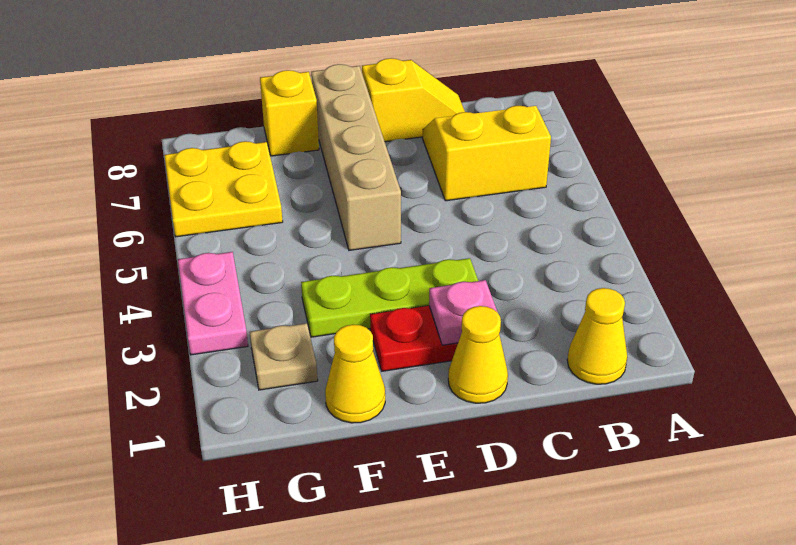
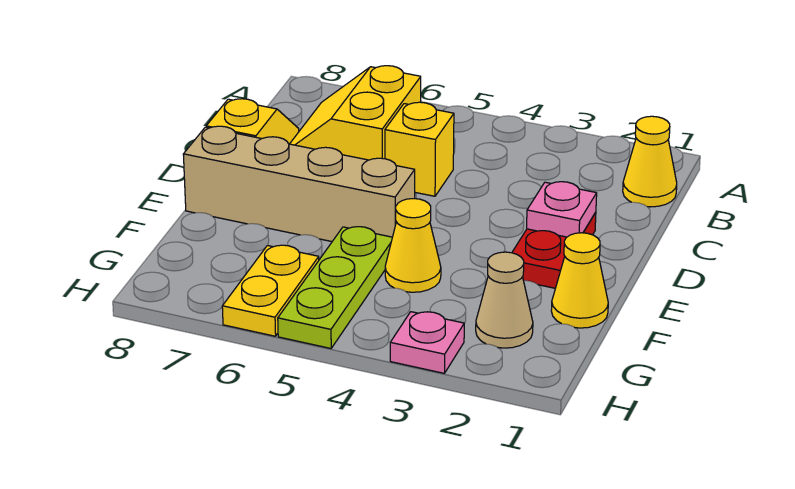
yellow 1x1 cone [448,306,508,403] -> yellow 1x1 cone moved to [385,199,441,292]
lime 1x3 plate [301,258,478,337] -> lime 1x3 plate moved to [278,227,392,348]
yellow 1x1 brick [260,70,319,156] -> yellow 1x1 brick moved to [385,102,454,196]
tan 1x1 plate [250,323,318,390] -> tan 1x1 cone [476,252,533,348]
yellow 2x2 plate [164,141,283,237] -> yellow 1x2 plate [222,245,319,336]
pink 1x2 plate [178,252,248,355] -> pink 1x1 plate [390,312,464,373]

